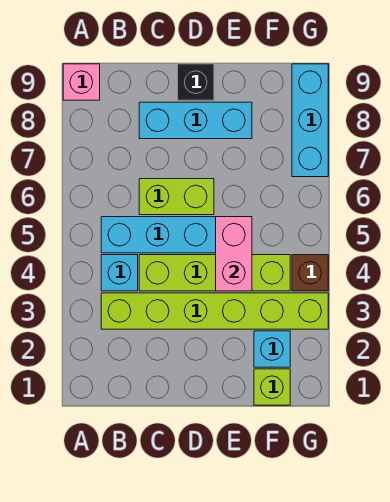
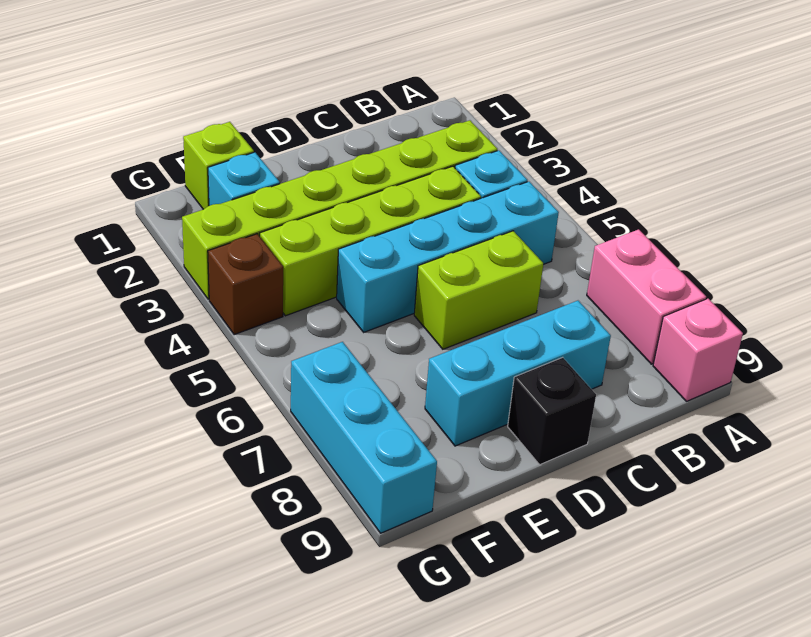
pink 1x2 brick [216,217,252,291] -> pink 1x2 brick moved to [587,229,706,364]

